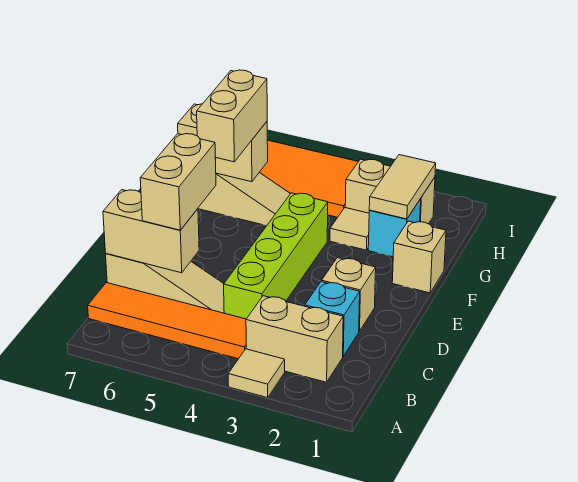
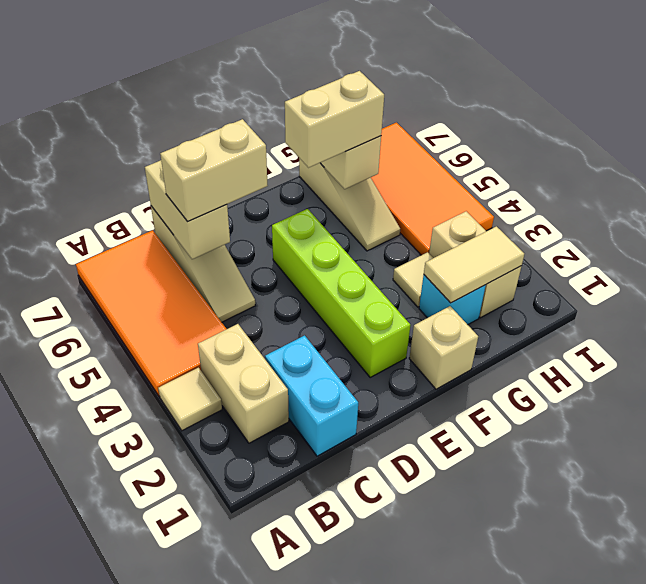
orange 1x4 tile [88,283,246,359] -> orange 2x4 tile [76,230,226,396]
cyan 1x1 brick [305,282,360,356] -> cyan 1x2 brick [265,335,358,456]
lime 1x4 brick [224,193,328,319] -> lime 1x4 brick turned to [272,209,410,377]
tan 1x1 brick [322,258,376,331] -> none

